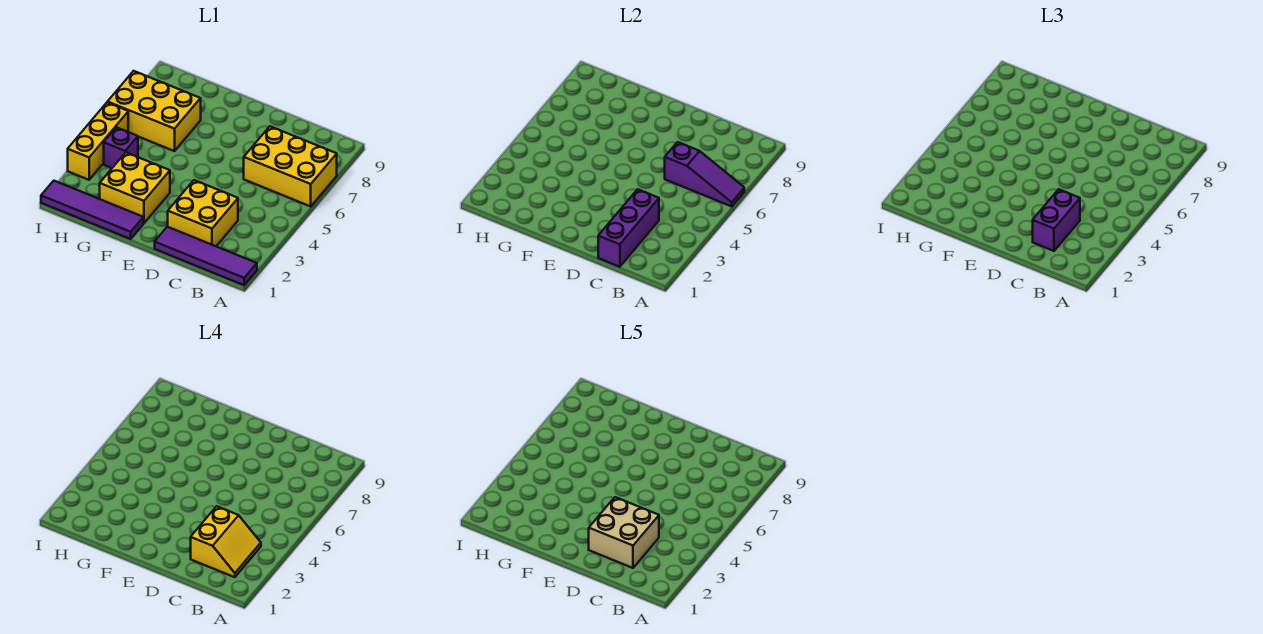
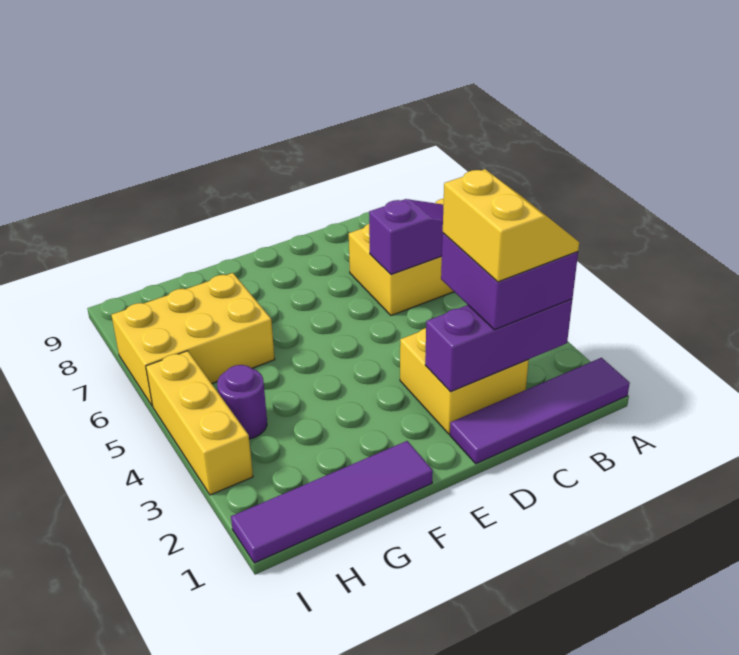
purple 1x3 brick [598,189,659,267] -> purple 1x3 brick turned to [425,299,572,392]
purple 1x2 brick [1033,189,1080,251] -> purple 2x2 brick [441,233,578,330]
tan 2x2 brick [589,497,659,568] -> none
yellow 2x2 brick [100,152,170,223] -> none
purple 1x1 brick [104,127,138,168] -> purple 1x1 round brick [217,365,267,439]

